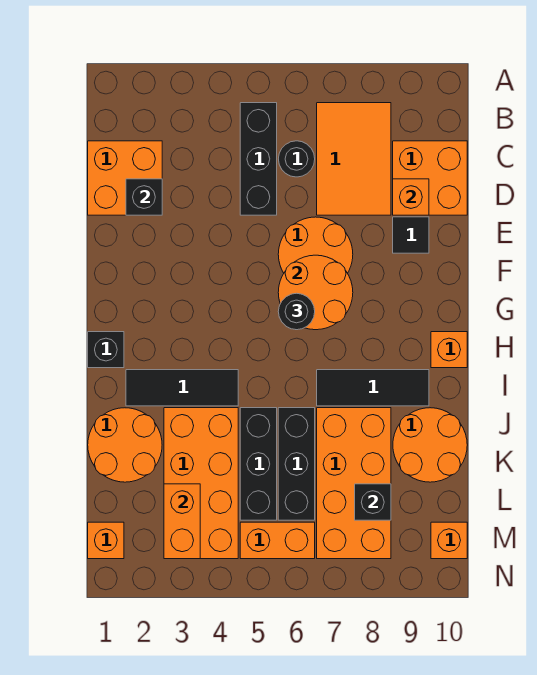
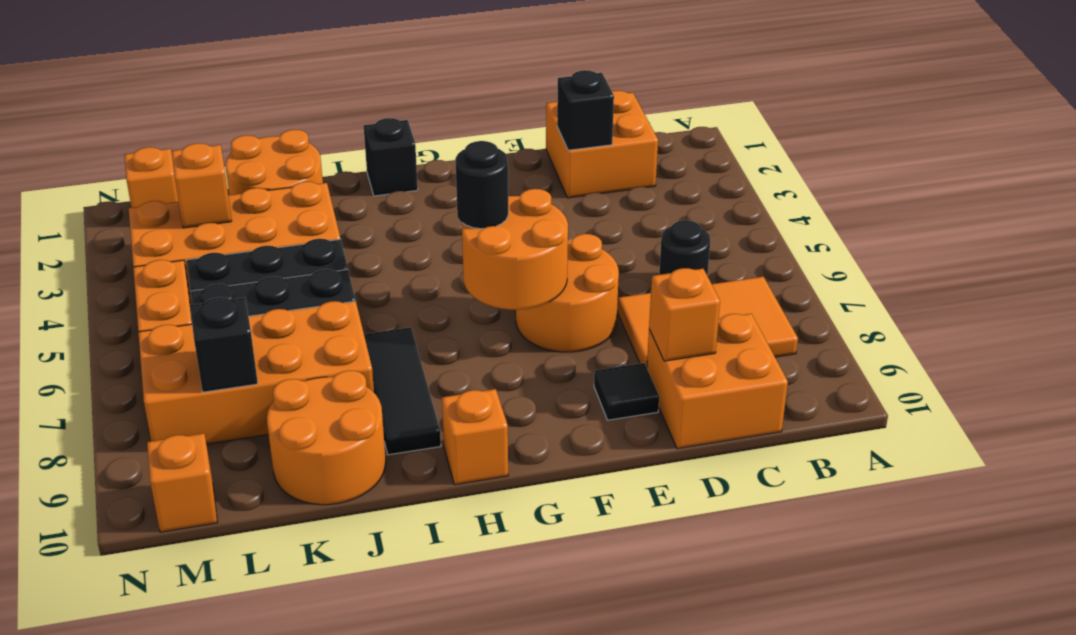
black 1x3 brick [240,103,277,215] -> none
black 1x3 tile [126,370,238,406] -> none
orange 1x2 brick [164,484,200,559] -> orange 1x1 brick [171,143,232,228]

